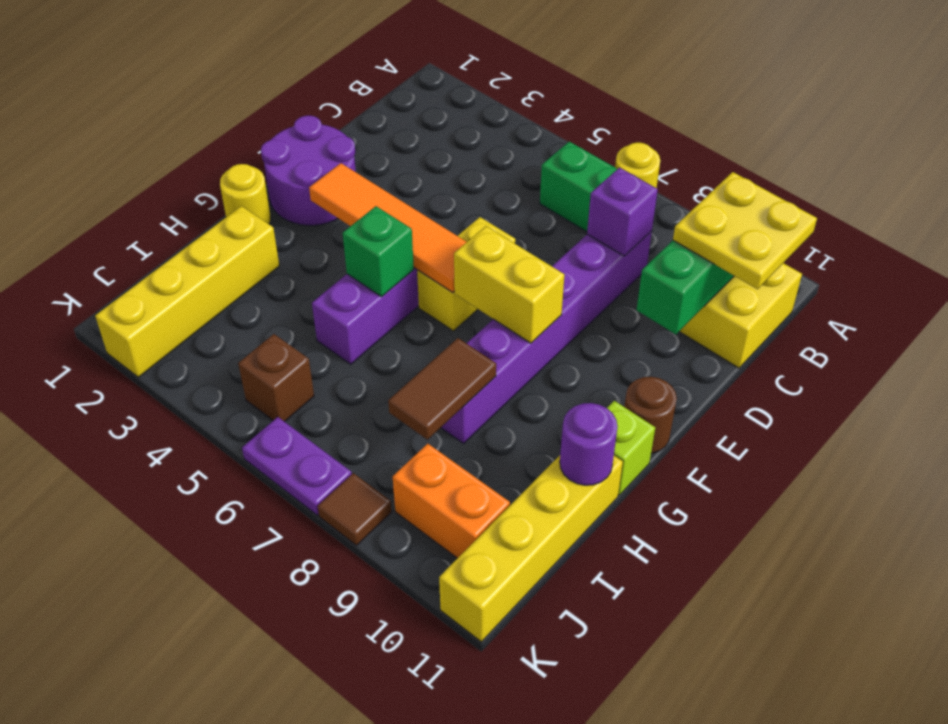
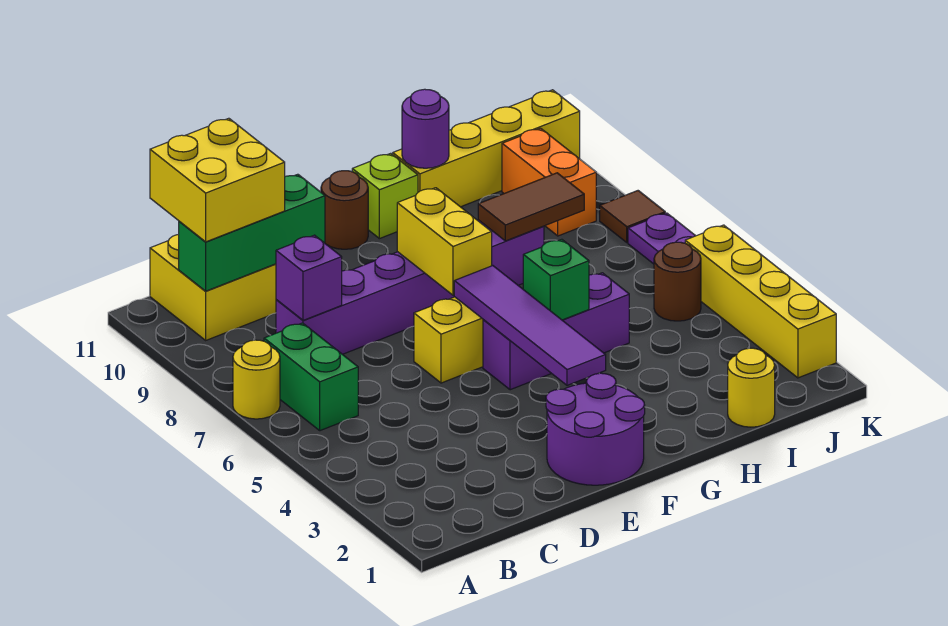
yellow 2x2 plate [673,172,817,289] -> yellow 2x2 brick [150,118,285,242]
orange 1x4 tile [309,163,466,293] -> purple 1x4 tile [454,266,606,385]
yellow 1x1 round brick [220,164,271,224] -> yellow 1x1 round brick moved to [728,348,775,427]
yellow 1x4 brick [95,206,279,377] -> yellow 1x4 brick turned to [685,225,836,378]
brown 1x1 brick [238,334,314,422] -> brown 1x1 round brick [654,242,701,321]

